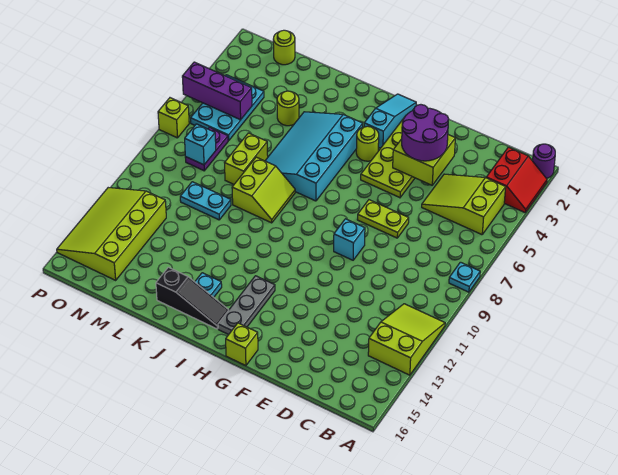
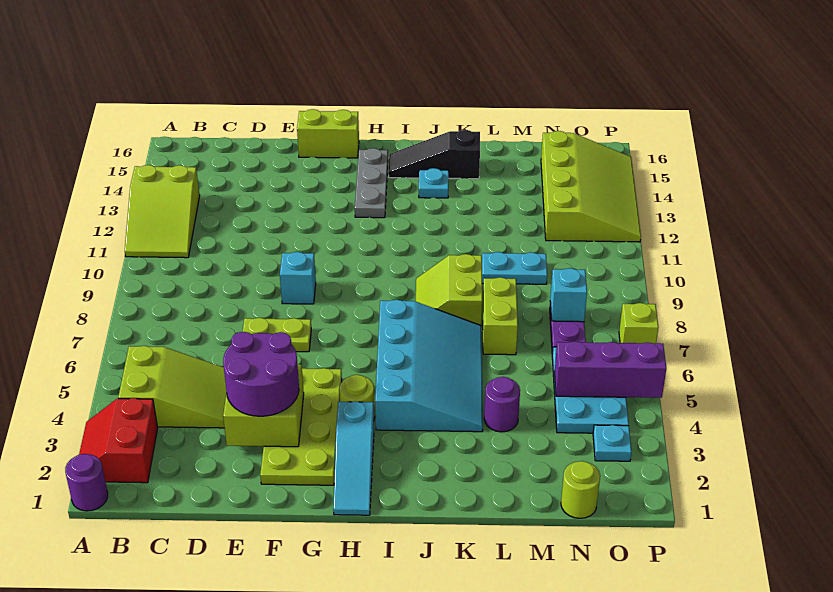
cyan 1x1 plate [449,262,480,292] -> cyan 1x1 plate moved to [593,425,632,461]
lime 1x1 brick [226,323,258,366] -> lime 1x2 brick [297,109,359,158]
lime 1x1 round brick [277,91,299,126] -> purple 1x1 round brick [484,377,520,432]

